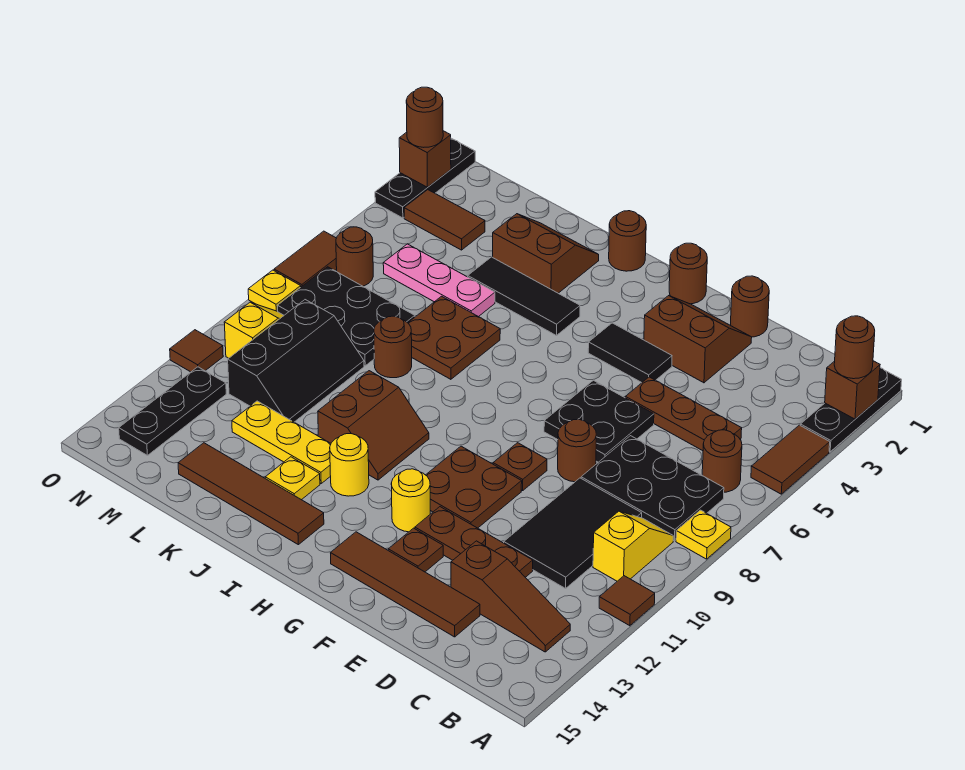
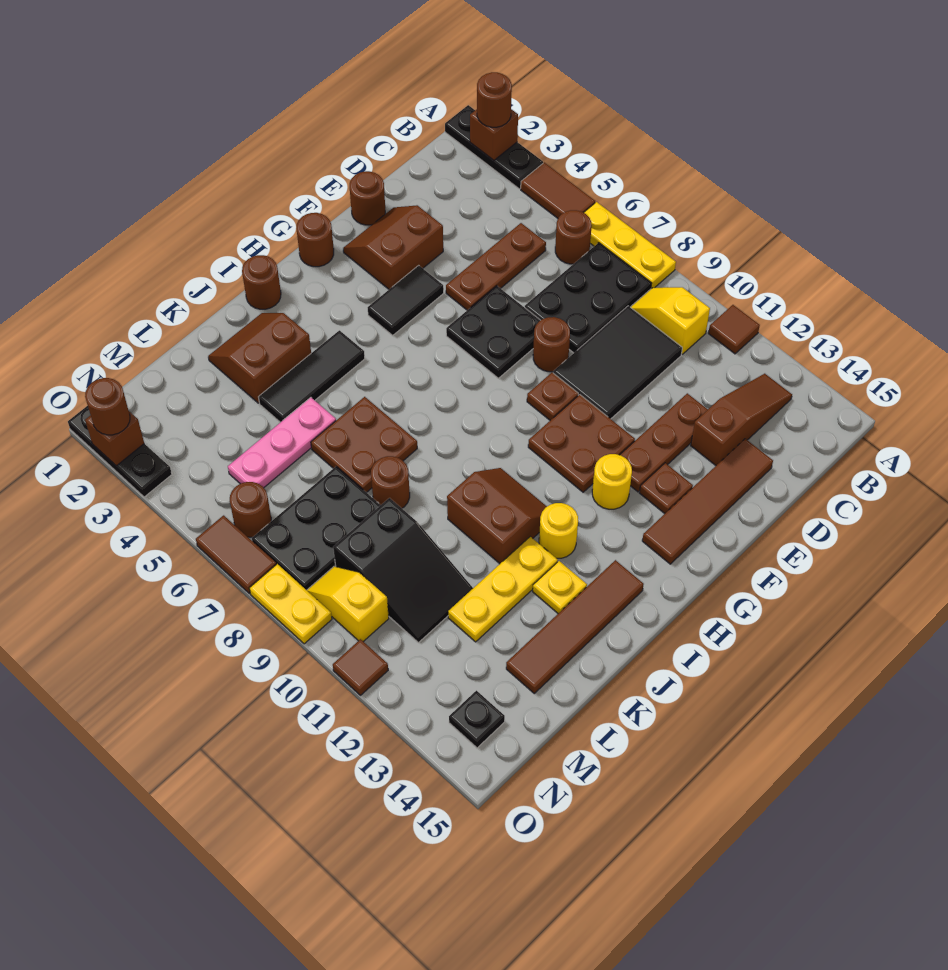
yellow 1x1 plate [676,510,731,559] -> yellow 1x3 plate [584,202,676,288]
black 2x3 tile [504,478,642,588] -> black 2x3 tile turned to [553,306,682,419]
black 2x3 slope [228,300,364,422] -> black 2x3 slope turned to [333,498,473,643]
brown 1x2 tile [404,190,485,250] -> none
black 1x3 plate [119,367,226,455] -> black 1x1 plate [449,691,505,748]
yellow 1x1 plate [248,270,301,312] -> yellow 1x2 plate [249,564,332,644]

